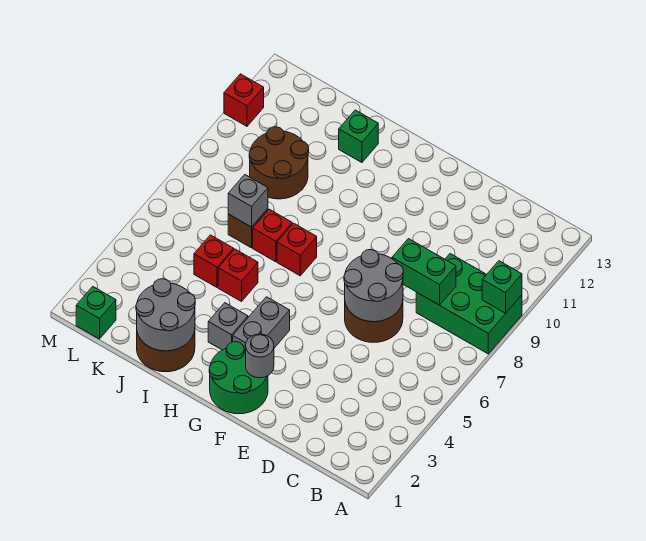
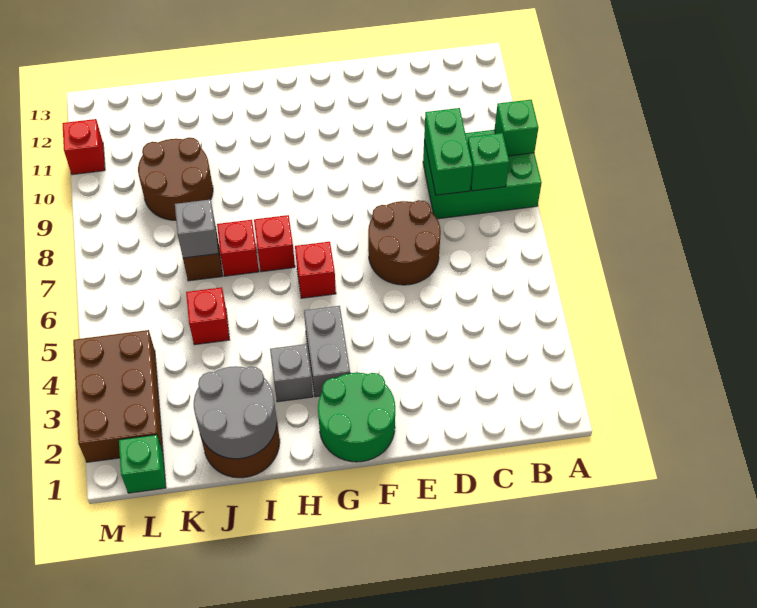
green 1x2 brick [392,239,456,305] -> green 1x2 brick turned to [424,108,472,195]
grey 2x2 round brick [344,250,403,322] -> none
grey 1x1 round brick [246,334,274,378] -> none
red 1x1 brick [218,249,258,301] -> red 1x1 brick moved to [295,242,336,298]
green 1x1 brick [339,110,378,162] -> green 1x1 brick moved to [467,133,509,191]
none -> brown 2x3 brick [73,330,163,462]

